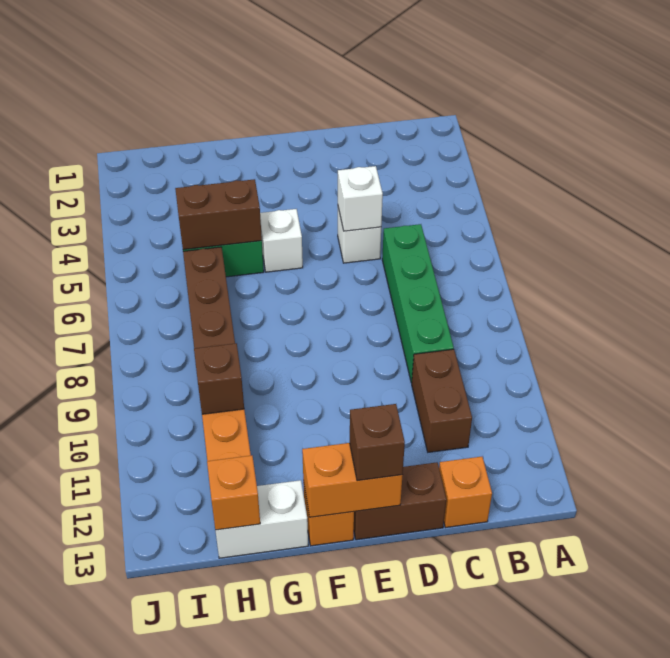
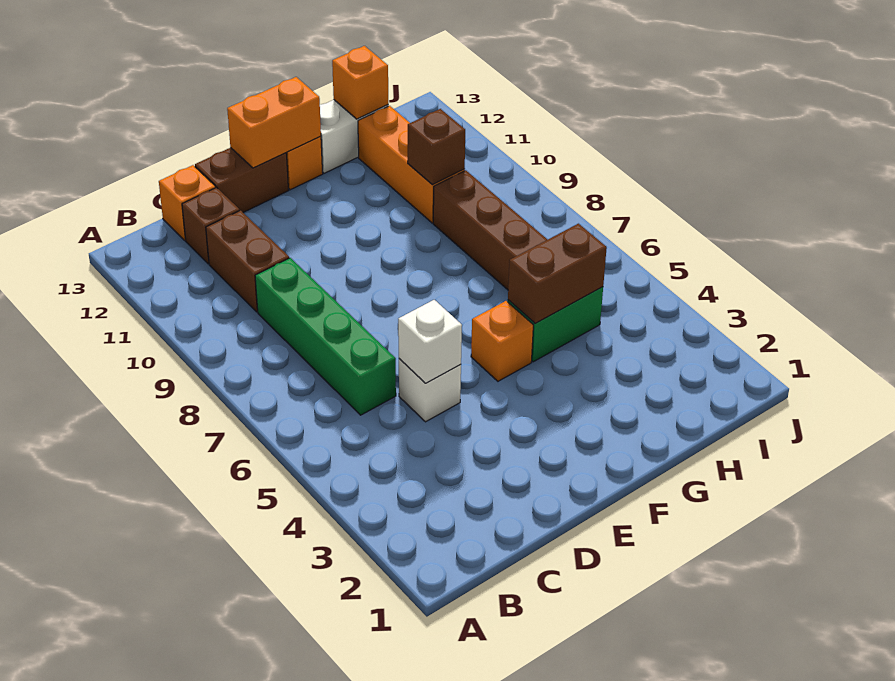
brown 1x1 brick [350,404,405,481] -> brown 1x1 brick moved to [182,188,240,264]
white 1x1 brick [260,209,303,272] -> orange 1x1 brick [471,301,533,381]

